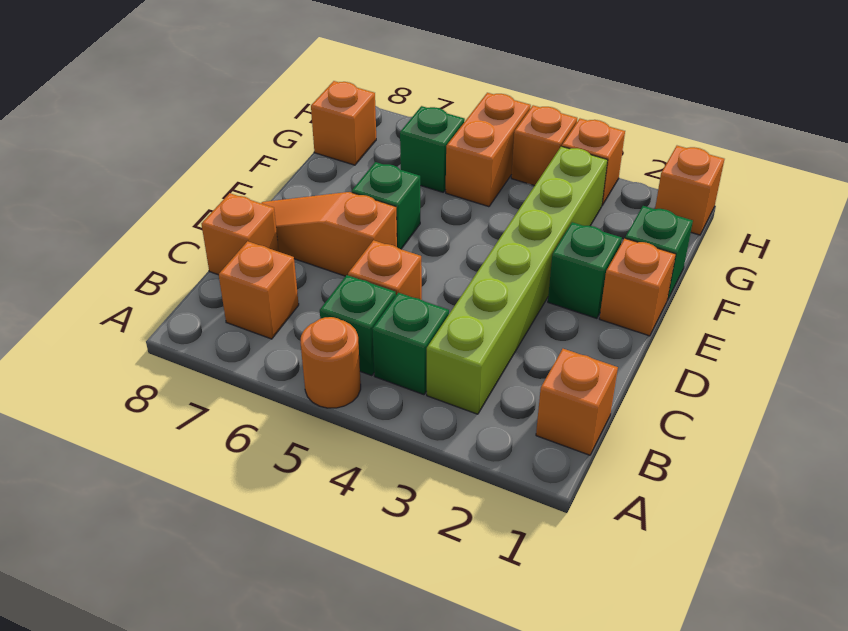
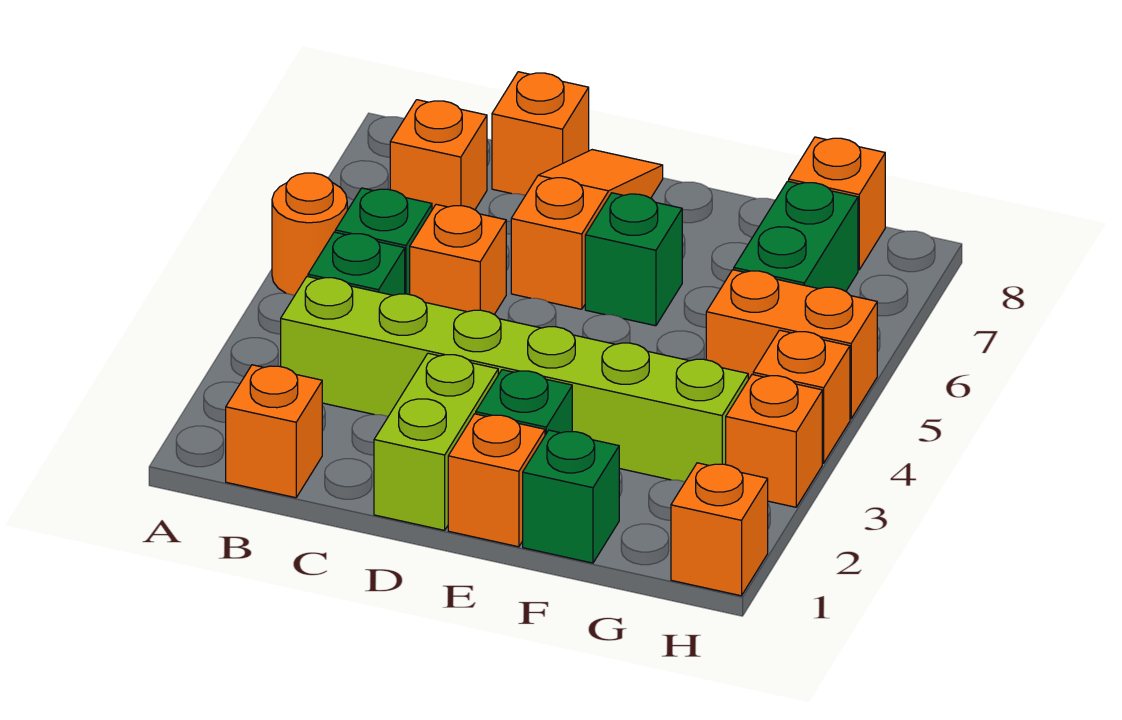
none -> lime 1x2 brick [374,353,498,530]
green 1x1 brick [400,106,465,192] -> green 1x2 brick [734,181,858,291]

